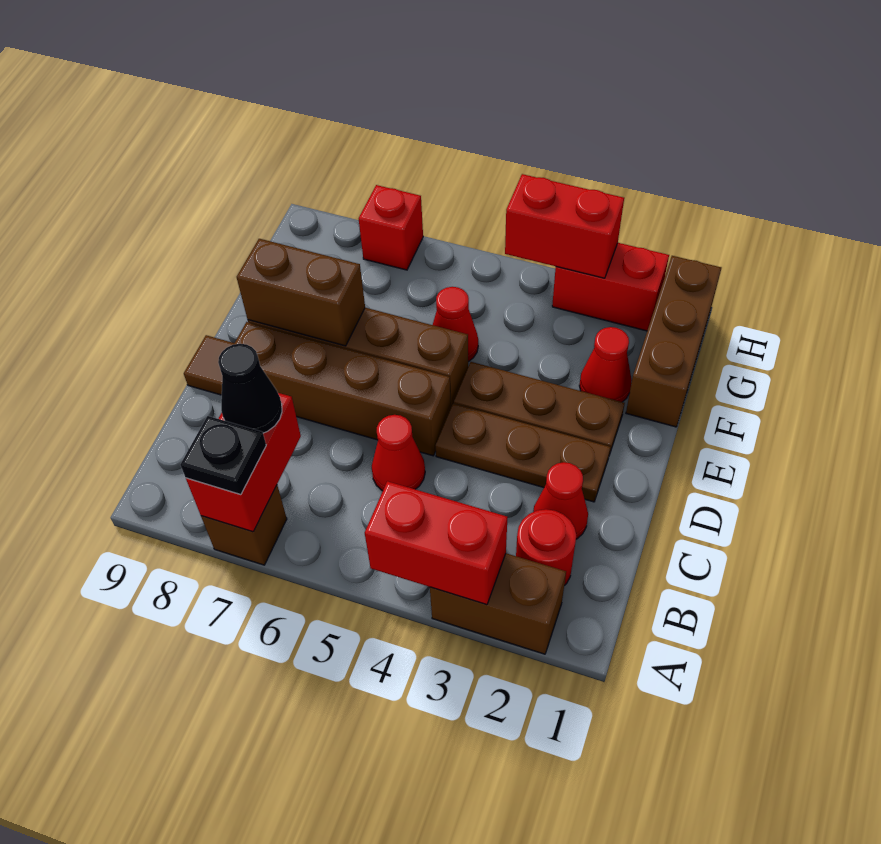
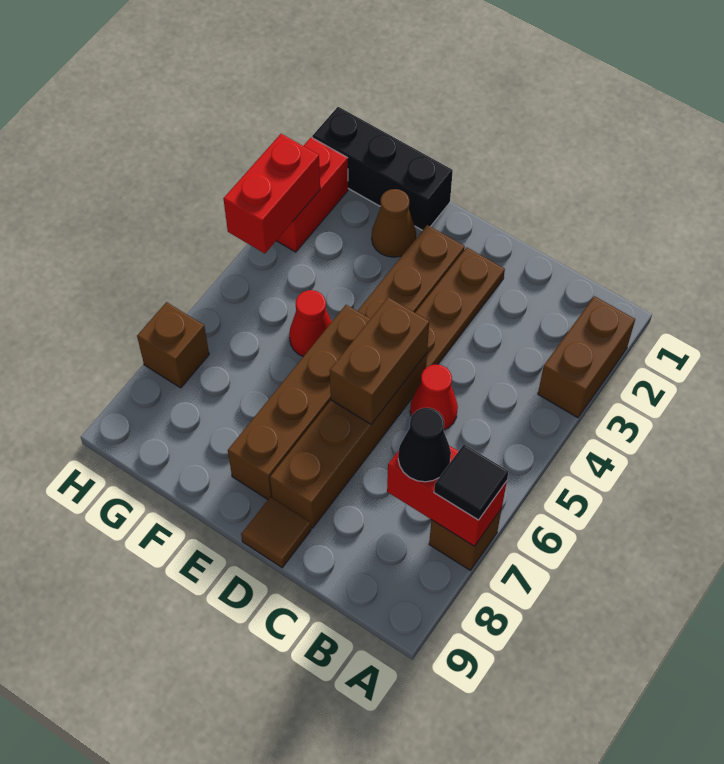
red 1x2 brick [365,481,507,605] -> none
black 1x1 plate [180,416,266,495] -> black 1x1 tile [434,444,509,520]
red 1x1 round brick [516,509,576,586] -> none
red 1x1 cone [533,462,588,539] -> none
brown 1x2 brick [237,239,365,346] -> brown 1x2 brick moved to [330,297,429,424]
brown 1x3 brick [626,256,721,427] -> black 1x3 brick [312,107,453,230]
red 1x1 cone [579,327,632,402] -> brown 1x1 cone [372,189,416,257]
red 1x1 brick [359,185,423,270] -> brown 1x1 brick [137,302,209,388]

